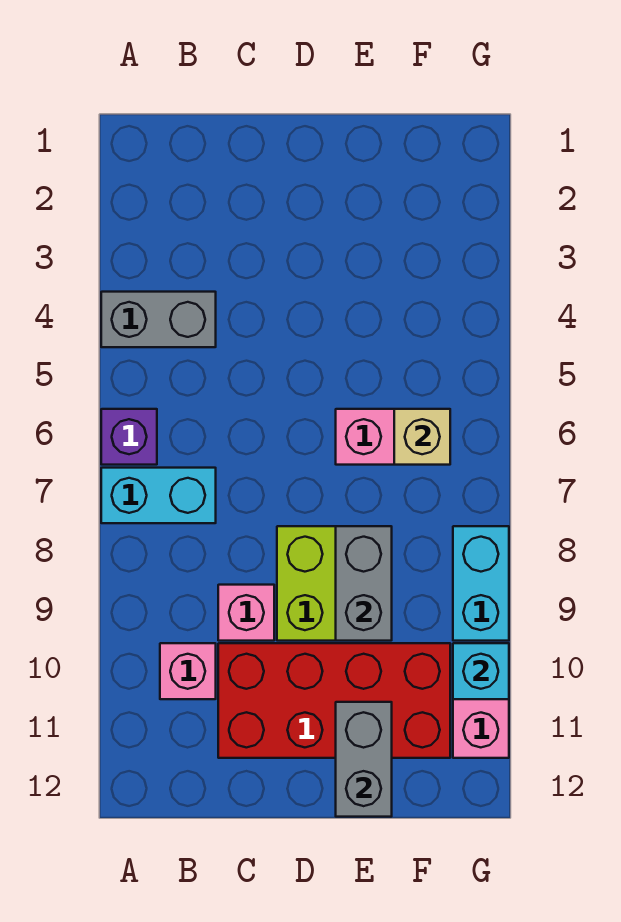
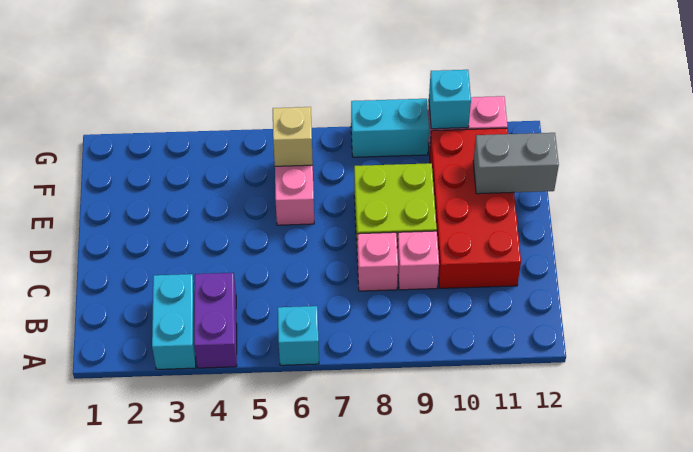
grey 1x2 brick [101,292,216,347] -> purple 1x2 brick [194,273,237,368]
purple 1x1 brick [101,409,157,465] -> cyan 1x1 brick [278,306,319,365]
cyan 1x2 brick [101,468,216,523] -> cyan 1x2 brick moved to [152,274,196,369]
pink 1x1 brick [160,643,216,699] -> pink 1x1 brick moved to [357,232,398,291]
grey 1x2 brick [336,526,392,641] -> none

